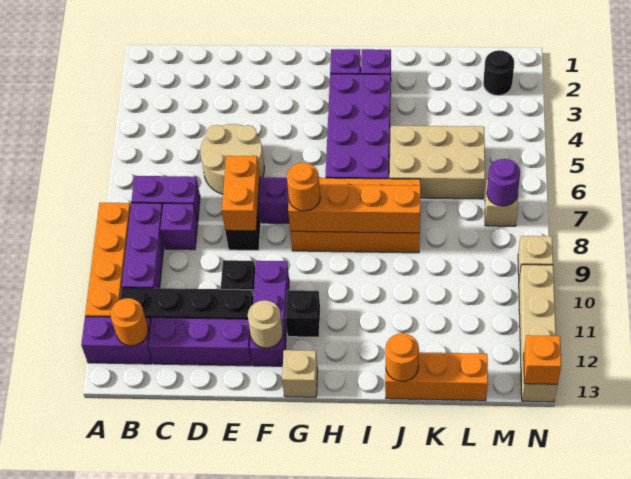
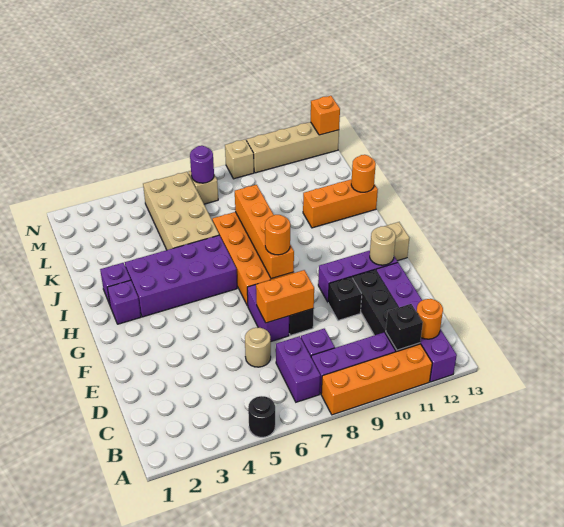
tan 2x2 round brick [200,124,264,194] -> tan 1x1 round brick [245,328,271,367]
black 1x1 brick [285,290,320,337] -> black 1x1 brick moved to [386,304,423,350]
tan 2x3 brick [390,126,485,199] -> tan 2x4 brick [143,172,219,250]
orange 1x3 brick [385,352,488,401] -> orange 1x3 brick turned to [303,179,378,228]
black 1x1 round brick [483,50,514,96] -> black 1x1 round brick moved to [248,396,275,437]

